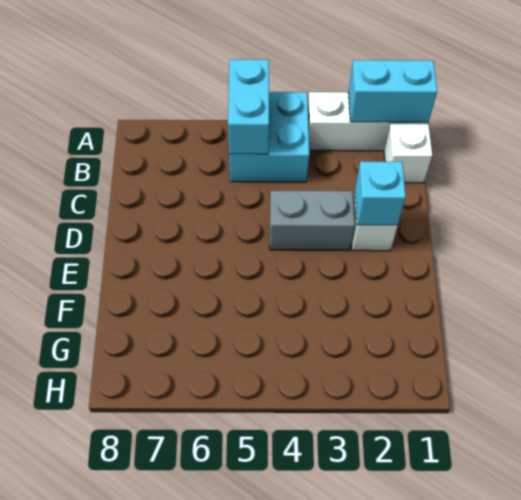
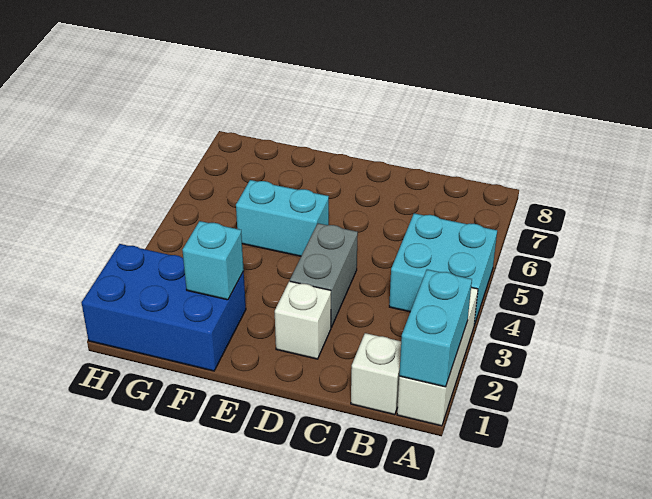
cyan 1x2 brick [228,59,269,154] -> cyan 1x2 brick moved to [236,180,329,256]
cyan 1x1 brick [355,161,406,225] -> cyan 1x1 brick moved to [182,221,244,300]
none -> blue 2x3 brick [82,244,246,371]

